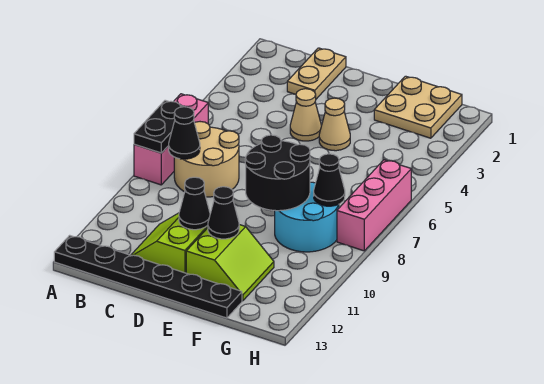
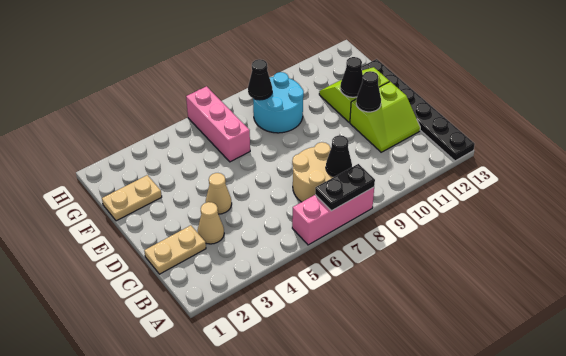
tan 1x1 cone [319,98,350,151] -> tan 1x1 cone moved to [198,202,224,244]
black 2x2 round brick [245,135,310,211] -> none
tan 2x2 plate [374,76,462,138] -> tan 1x2 plate [102,175,162,221]
pink 1x3 brick [337,160,411,251] -> pink 1x3 brick turned to [186,86,250,162]

